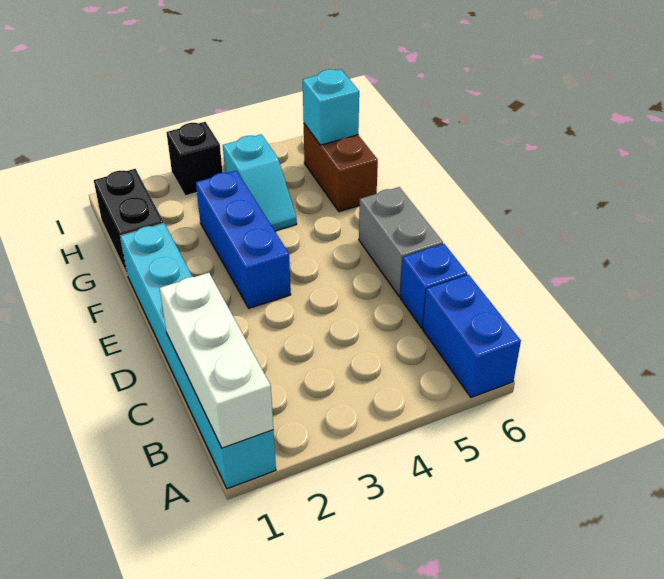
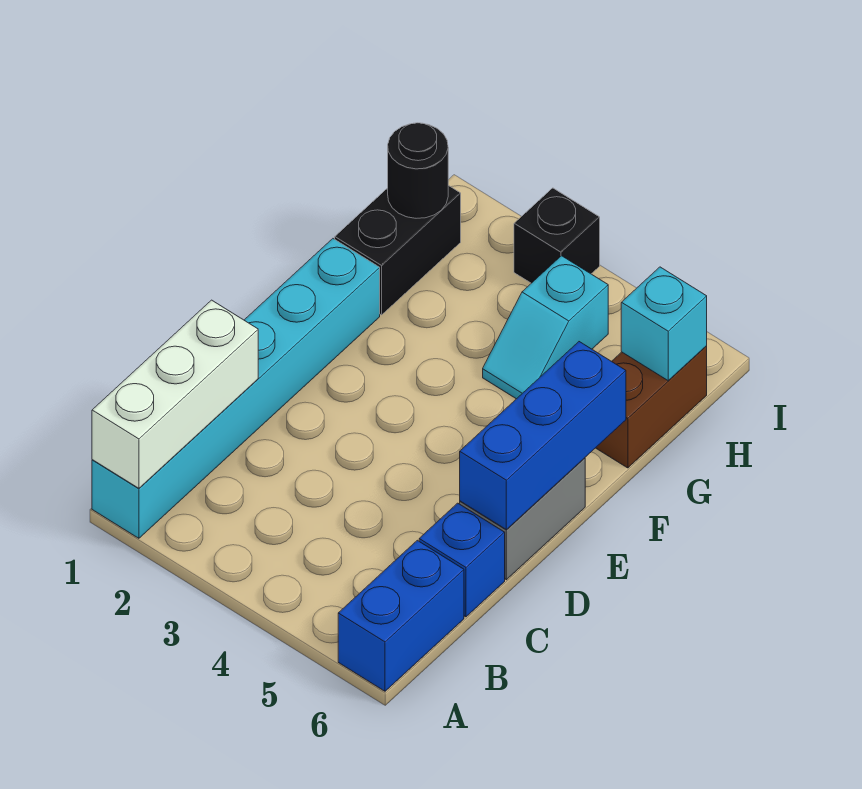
blue 1x3 brick [196,171,291,308] -> blue 1x3 brick moved to [460,342,626,530]
none -> black 1x1 round brick [388,123,448,218]

